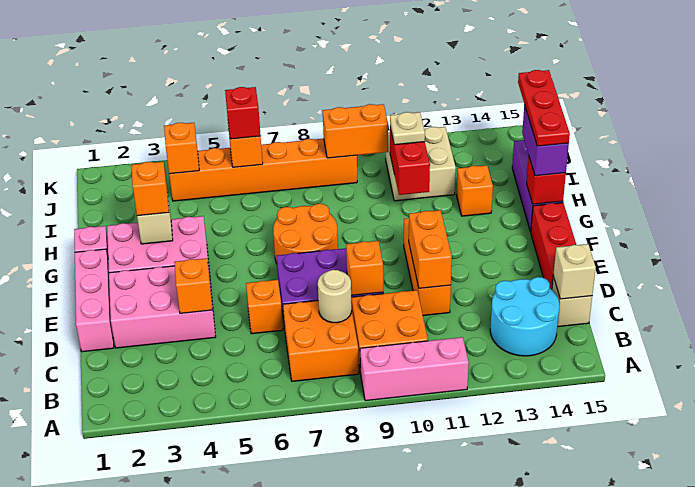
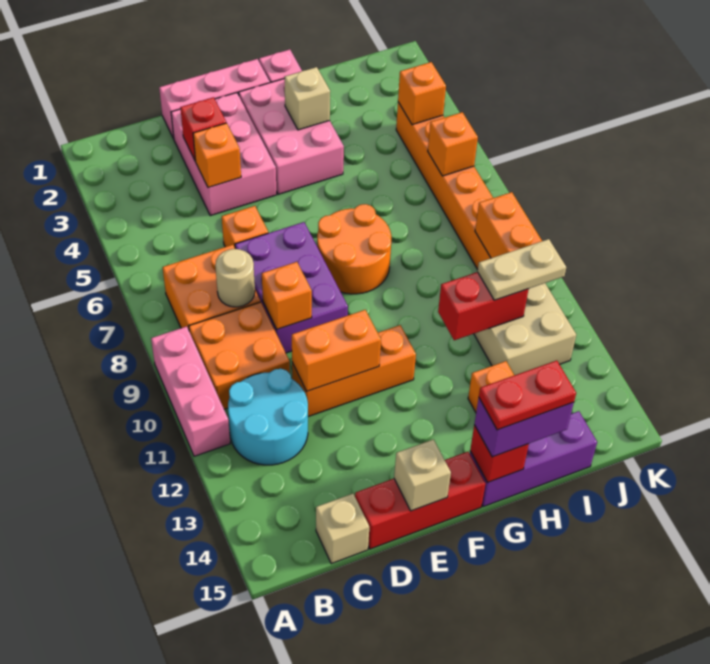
cyan 2x2 round brick [490,277,559,356] -> cyan 2x2 round brick moved to [228,369,308,465]
tan 1x1 brick [553,244,596,299] -> tan 1x1 brick moved to [394,439,451,511]
orange 1x1 brick [131,162,169,216] -> none
red 1x3 plate [518,70,570,146] -> red 1x2 plate [479,361,576,430]
tan 1x1 plate [390,112,425,145] -> tan 1x2 plate [478,239,566,300]
red 1x1 brick [225,87,261,139] -> red 1x1 brick moved to [180,97,226,161]

